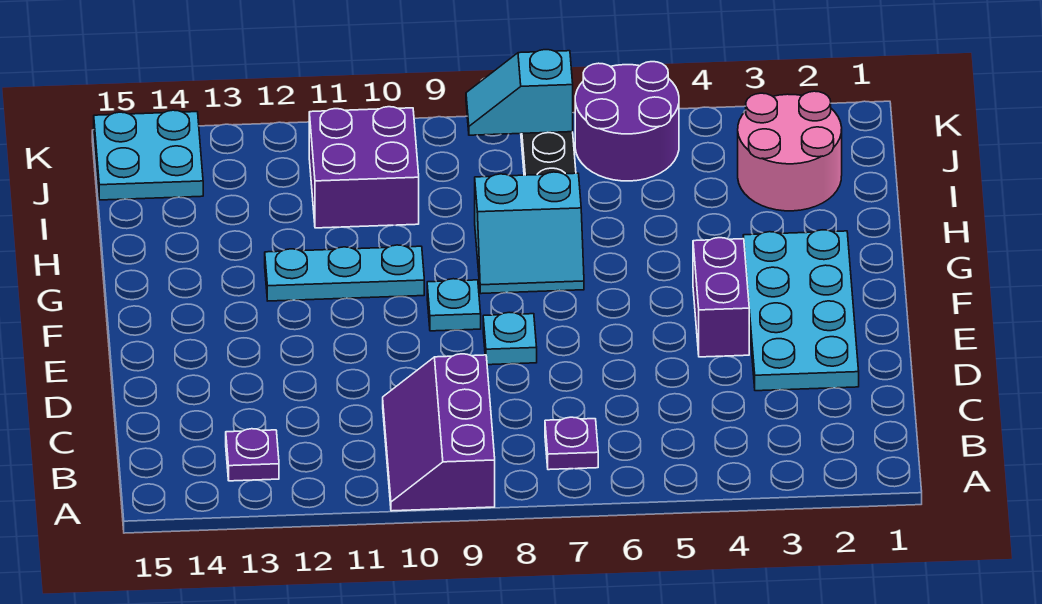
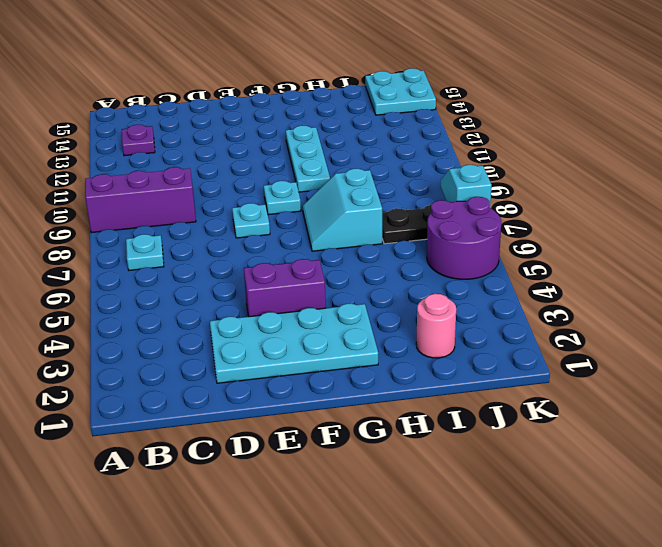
purple 1x1 plate [545,417,598,470] -> cyan 1x1 plate [126,234,164,270]
pink 2x2 round brick [738,91,842,211] -> pink 1x1 round brick [416,294,456,358]
purple 2x2 brick [309,107,419,228] -> none

